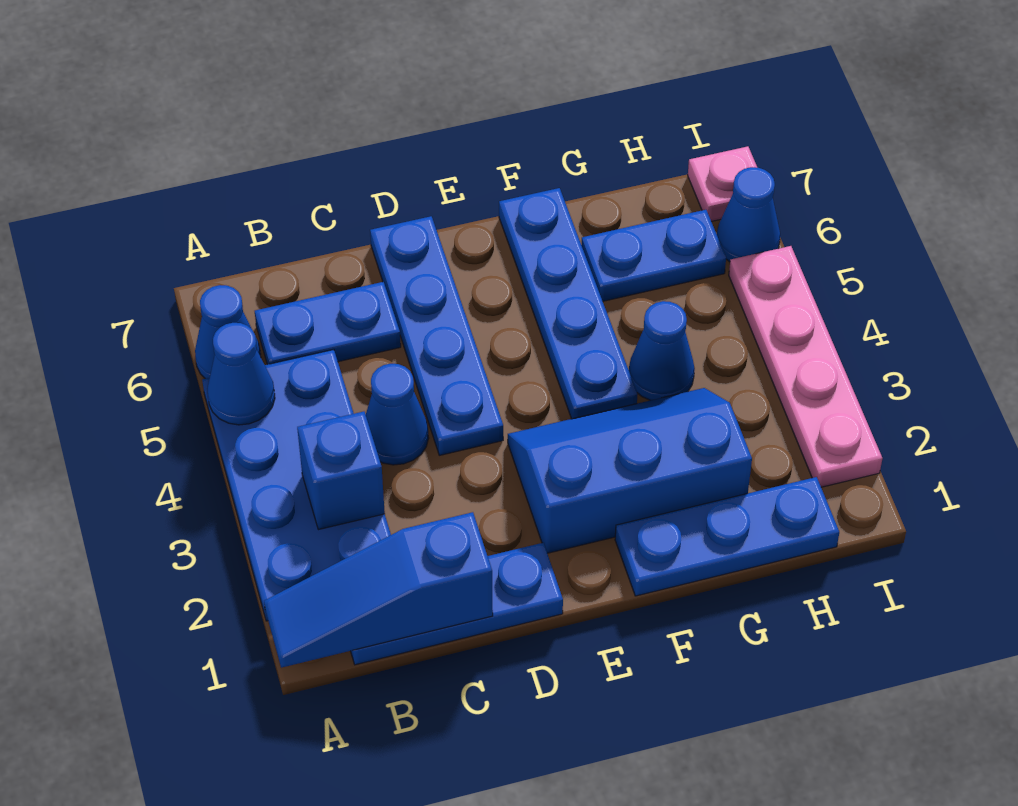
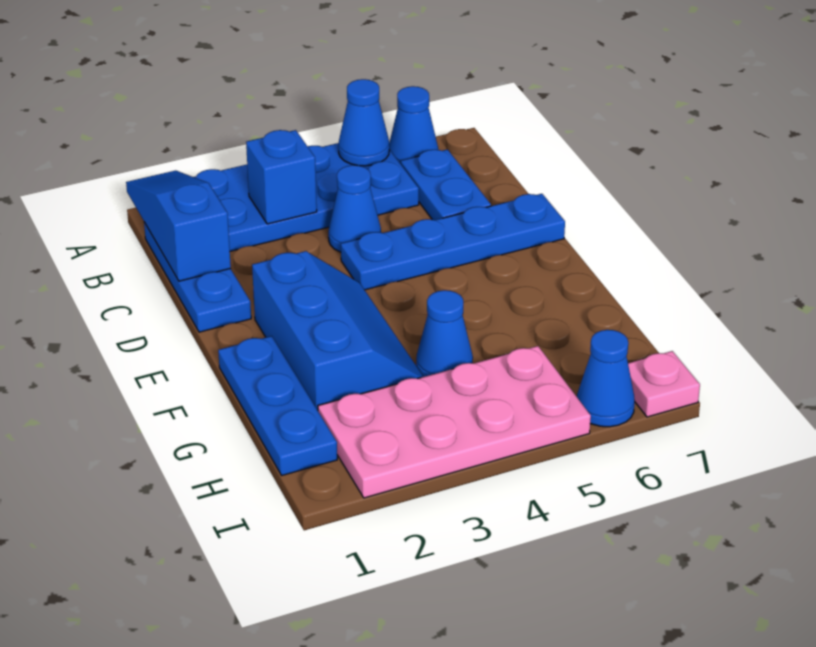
blue 1x4 plate [499,188,638,419] -> none
blue 1x2 plate [581,210,726,301] -> none
pink 1x4 plate [729,246,883,487] -> pink 2x4 plate [318,346,591,498]

